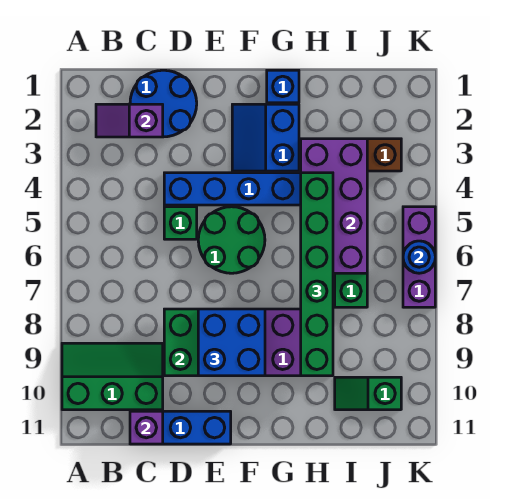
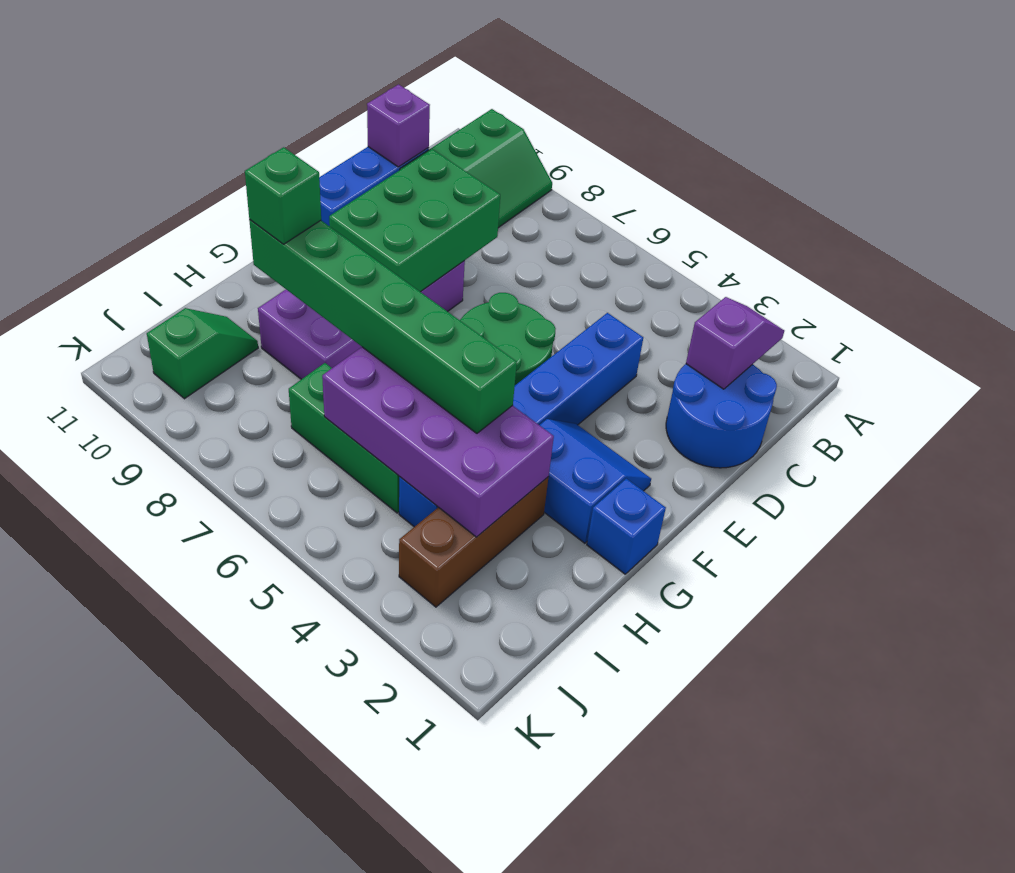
green 1x1 brick [164,207,197,239] -> green 1x1 brick moved to [245,147,321,244]
blue 2x2 brick [198,309,265,376] -> none
purple 1x3 brick [403,207,435,307] -> none
blue 1x1 round brick [403,241,435,273] -> none

